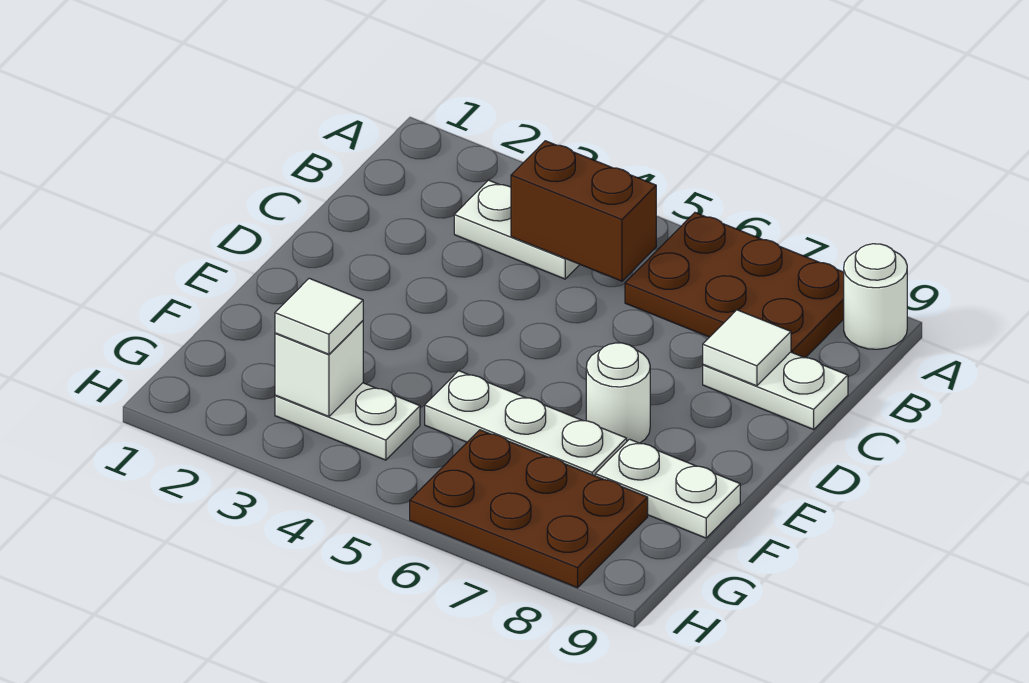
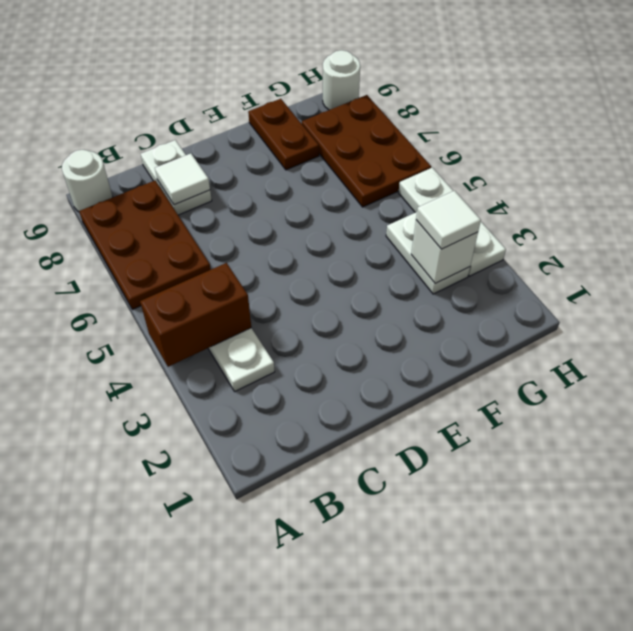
brown 1x2 brick [511,141,656,281] -> brown 1x2 brick turned to [140,263,251,367]
white 1x1 round brick [586,343,650,443] -> white 1x1 round brick moved to [323,50,360,110]
white 1x3 plate [425,371,627,476] -> white 1x3 plate moved to [398,168,506,276]
white 1x2 plate [595,439,740,538] -> brown 1x2 plate [248,99,319,170]

